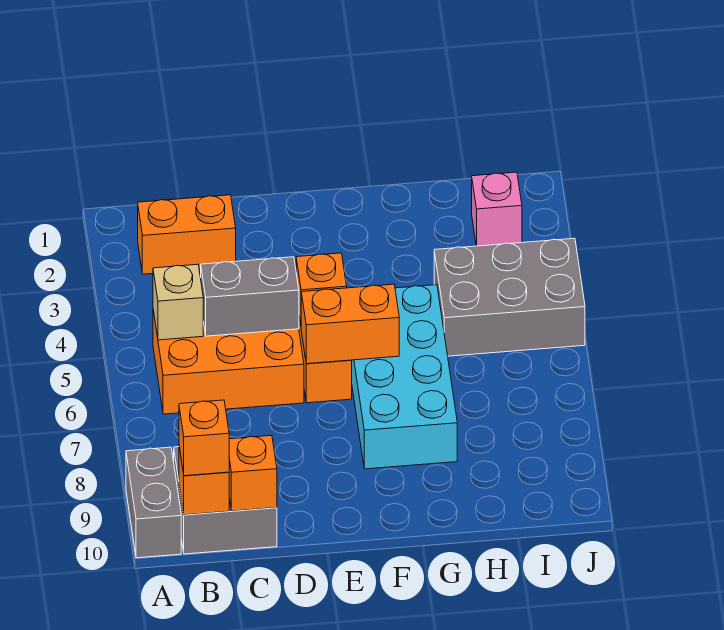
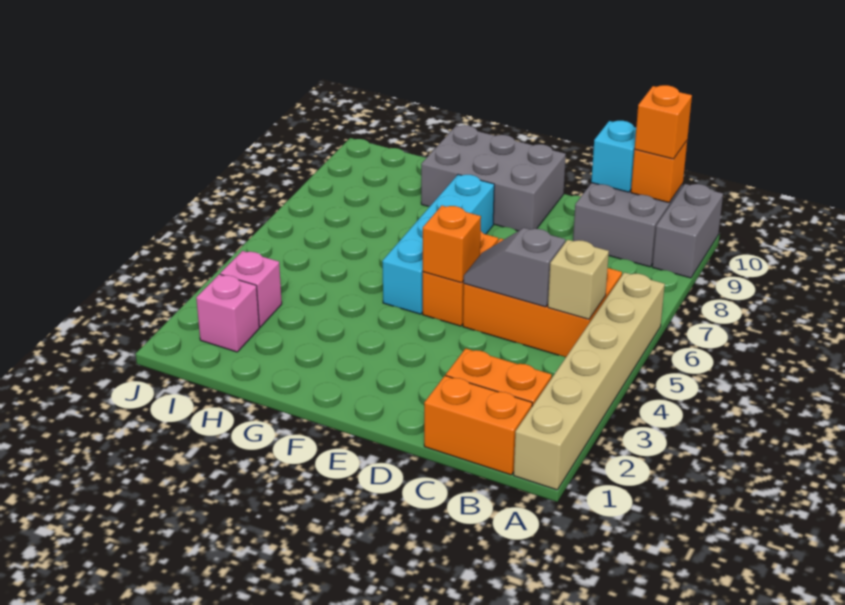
none -> tan 1x6 brick [514,272,665,490]
grey 1x2 brick [201,257,299,336] -> grey 1x2 slope [464,228,565,307]
orange 1x1 brick [229,435,277,511] -> cyan 1x1 brick [591,121,636,192]
orange 1x2 brick [301,284,399,364] -> orange 1x2 brick moved to [424,376,532,475]
cyan 2x4 brick [352,285,457,469] -> cyan 1x4 brick [382,175,494,314]
grey 2x3 brick [434,238,585,356] -> grey 2x3 brick moved to [421,125,566,231]
none -> pink 1x1 brick [220,251,282,327]

